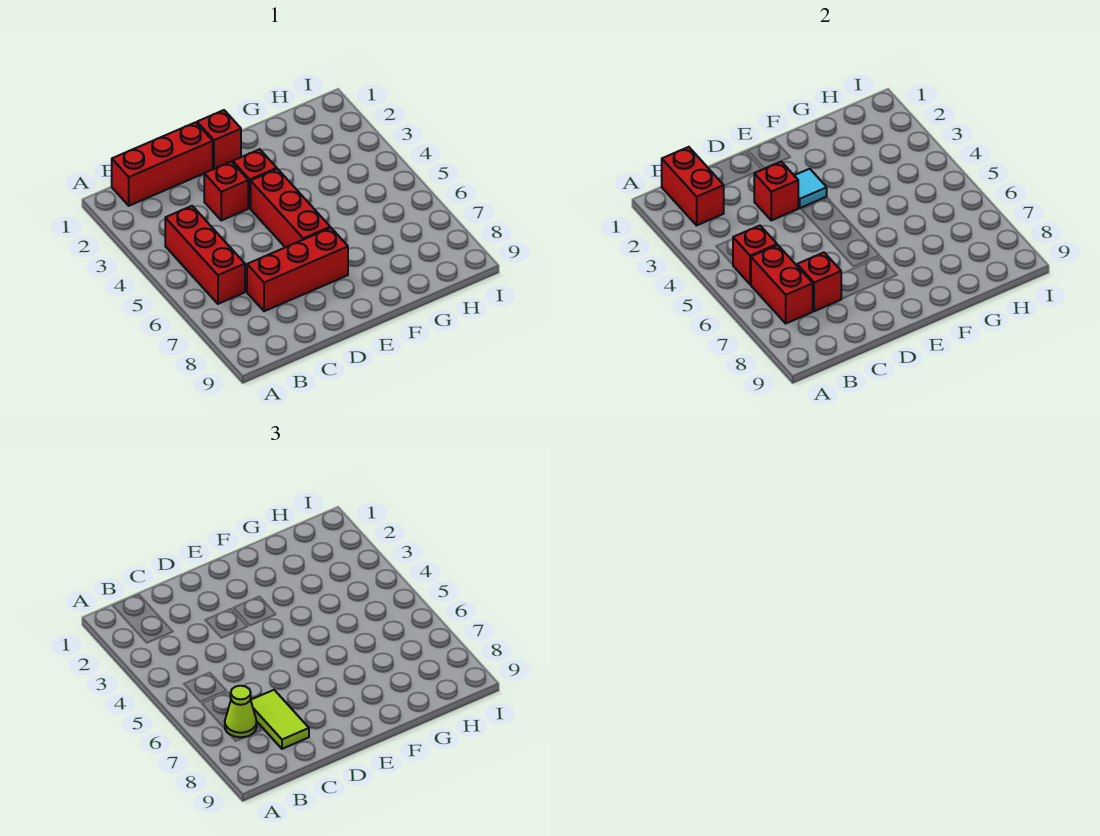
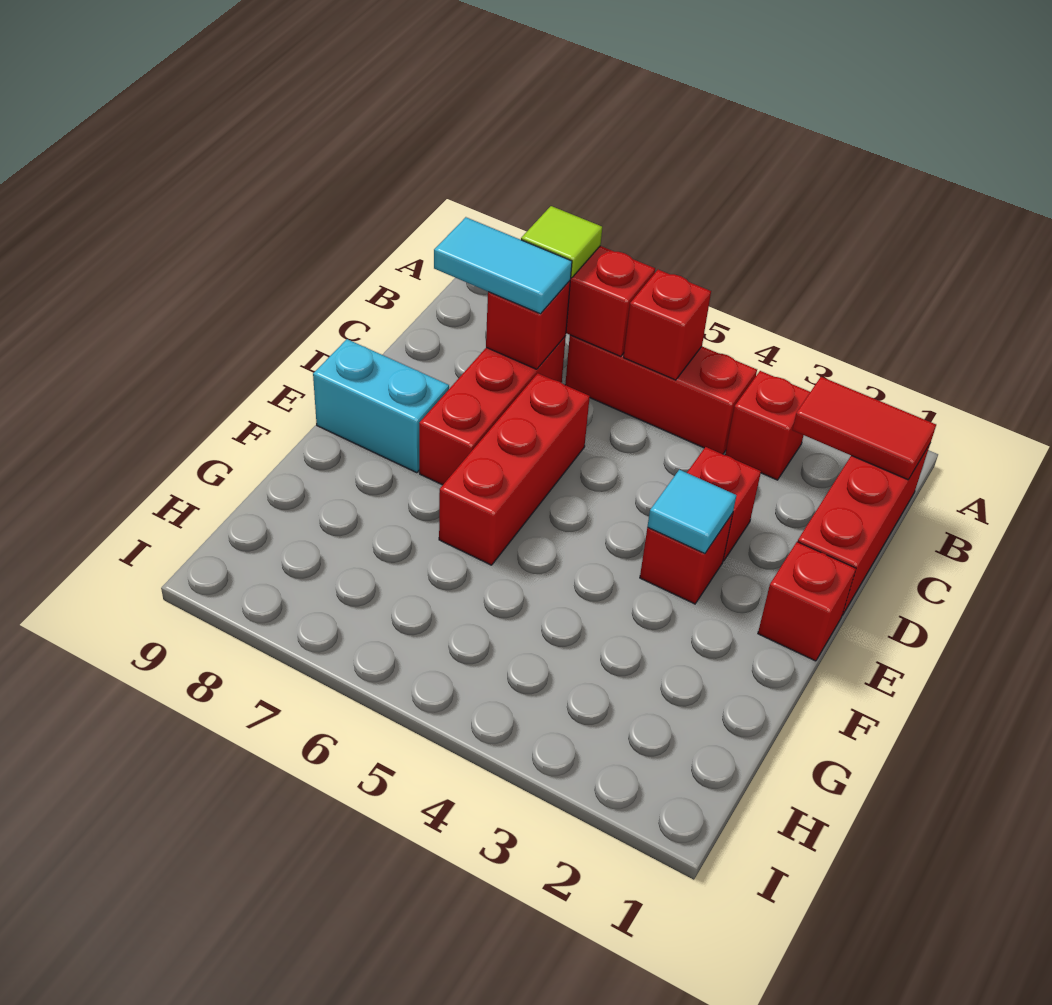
red 1x2 brick [662,147,724,225] -> red 1x2 tile [792,377,936,480]
lime 1x1 cone [225,686,257,737] -> lime 1x1 tile [521,206,602,278]
lime 1x2 tile [251,690,309,749] -> cyan 1x2 tile [434,217,572,314]
red 1x1 brick [754,162,798,220] -> red 1x1 brick moved to [725,371,810,480]
red 1x3 brick [251,169,330,247] -> red 1x3 brick turned to [439,373,590,565]
none -> cyan 1x2 brick [313,339,449,473]

